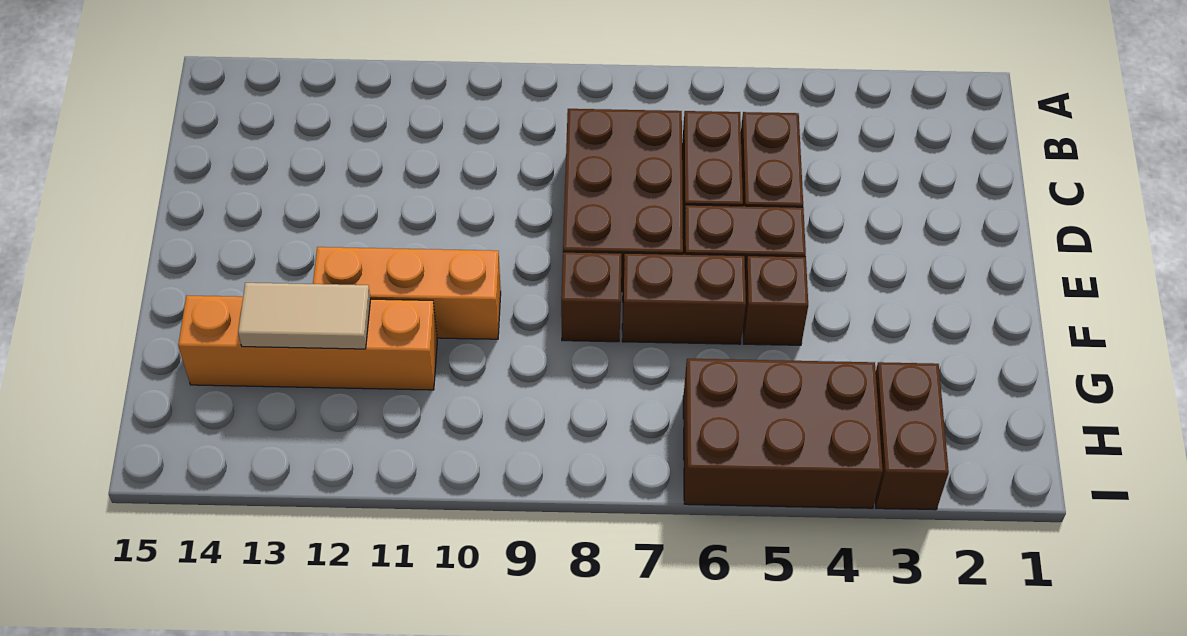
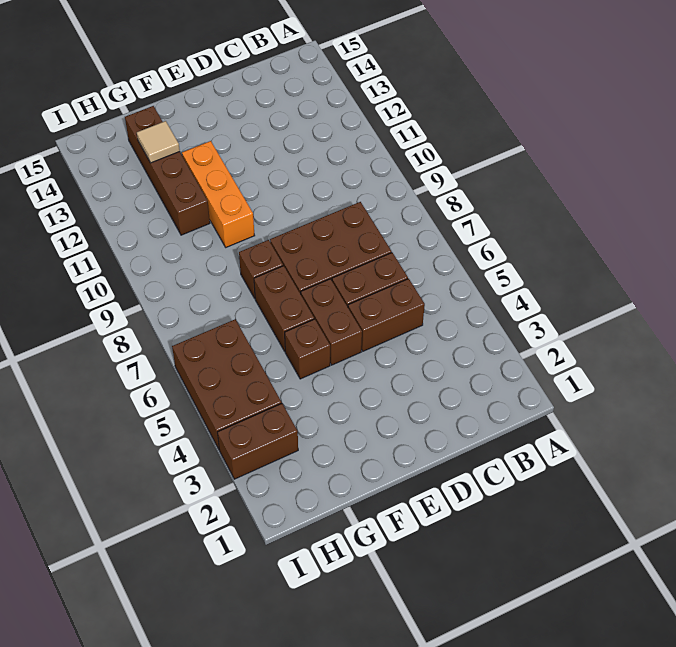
orange 1x4 brick [178,295,437,390] -> brown 1x4 brick [125,106,210,235]
tan 1x2 tile [238,283,371,349] -> tan 1x1 tile [137,121,180,163]

